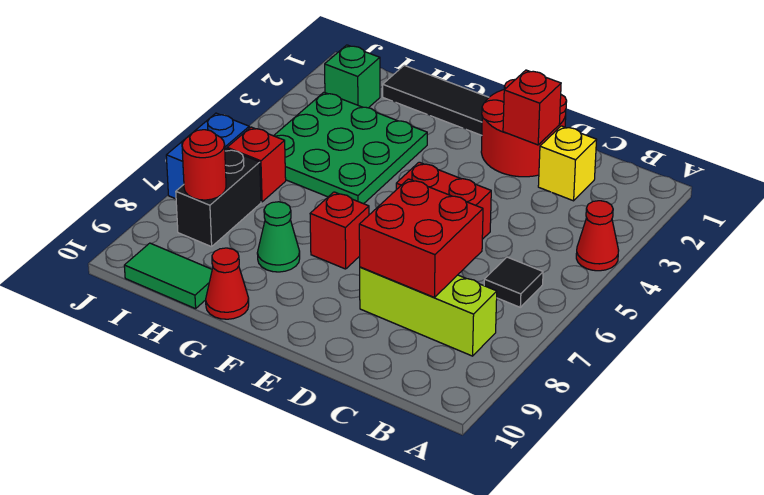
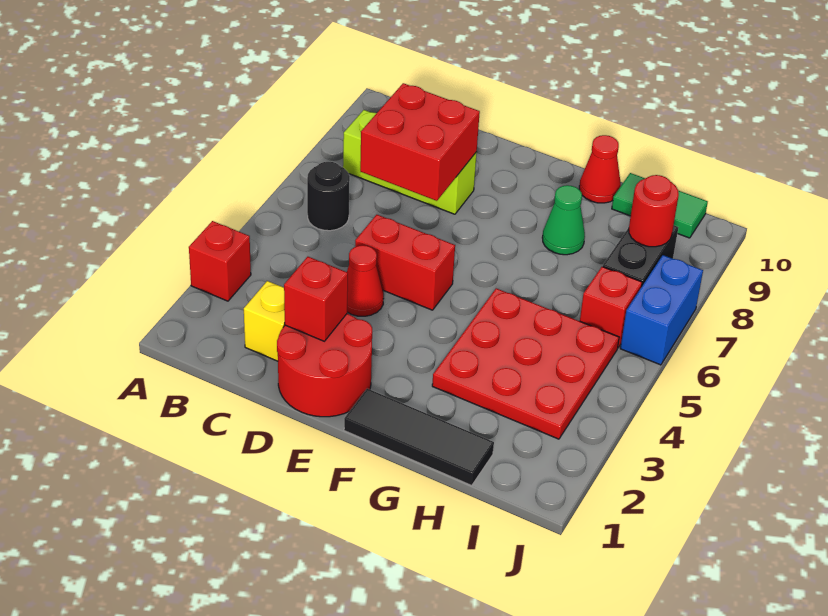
red 1x1 cone [576,201,619,271] -> red 1x1 cone moved to [347,245,384,316]
black 1x1 tile [484,257,543,307] -> black 1x1 round brick [307,162,350,231]
red 1x1 brick [310,192,369,269] -> red 1x1 brick moved to [189,221,251,301]
green 3x3 plate [274,92,427,204] -> red 3x3 plate [432,288,619,439]
green 1x1 brick [325,45,380,108] -> none

